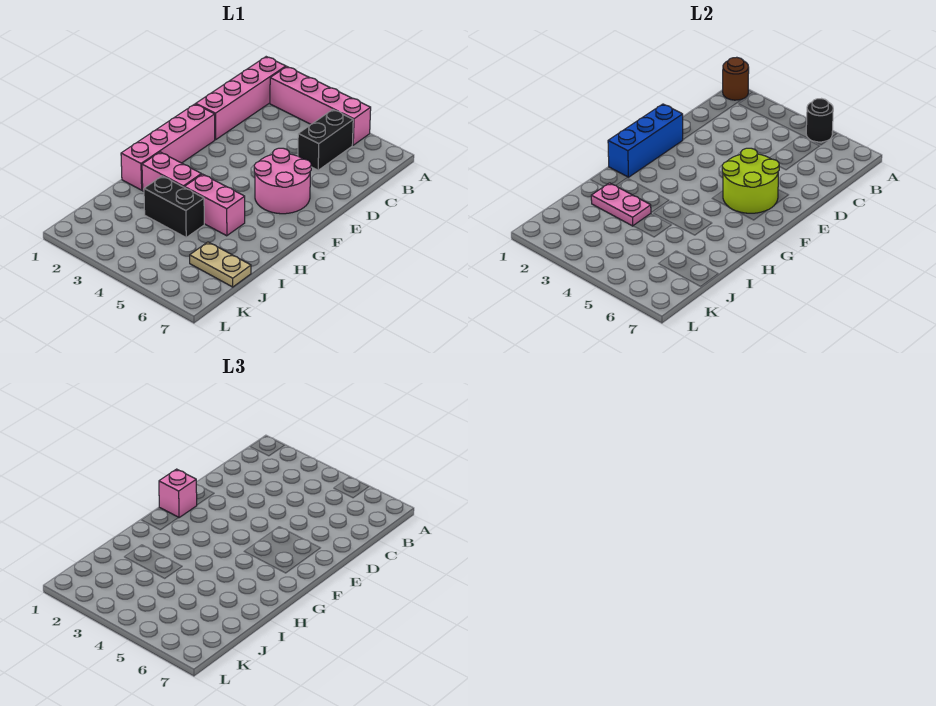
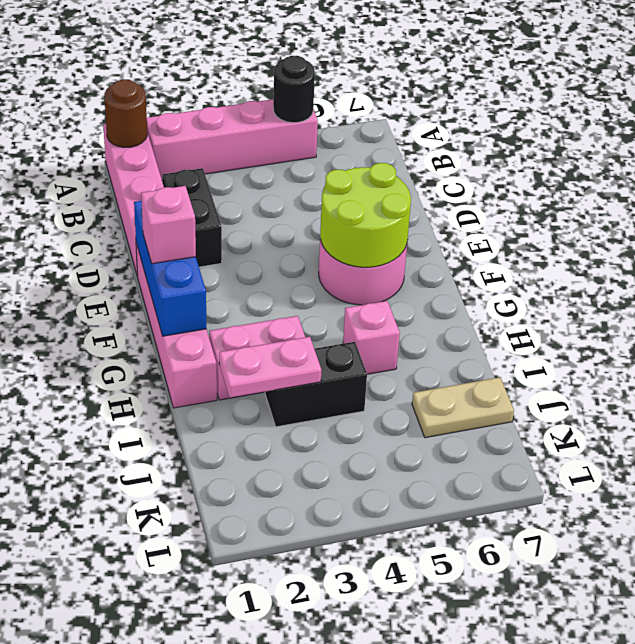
black 1x2 brick [298,110,353,170] -> black 1x2 brick moved to [162,168,222,267]
pink 1x2 brick [184,174,245,236] -> pink 1x1 brick [343,301,400,374]

